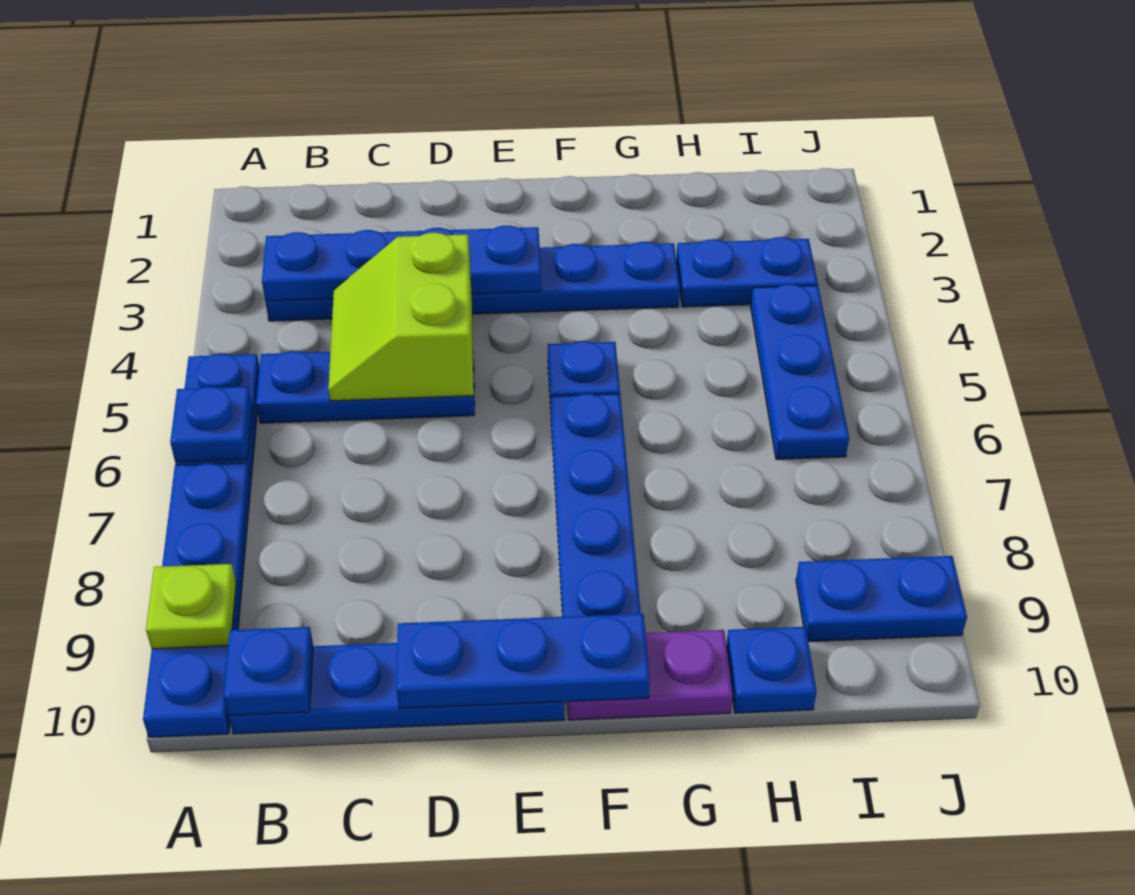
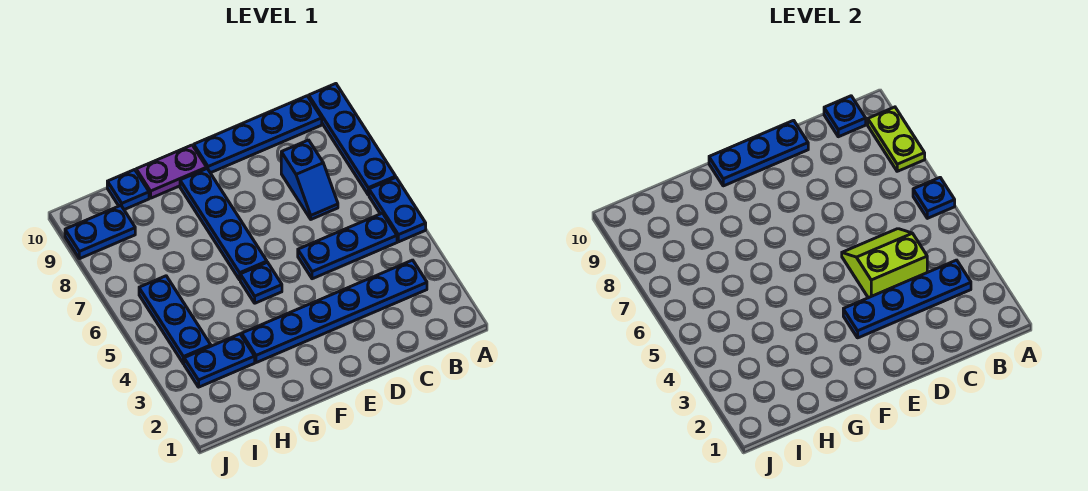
lime 1x1 plate [146,564,236,649] -> lime 1x2 plate [868,107,925,171]
lime 2x2 slope [328,233,474,401] -> lime 2x2 slope turned to [842,229,927,298]
none -> blue 1x2 slope [281,140,338,219]

